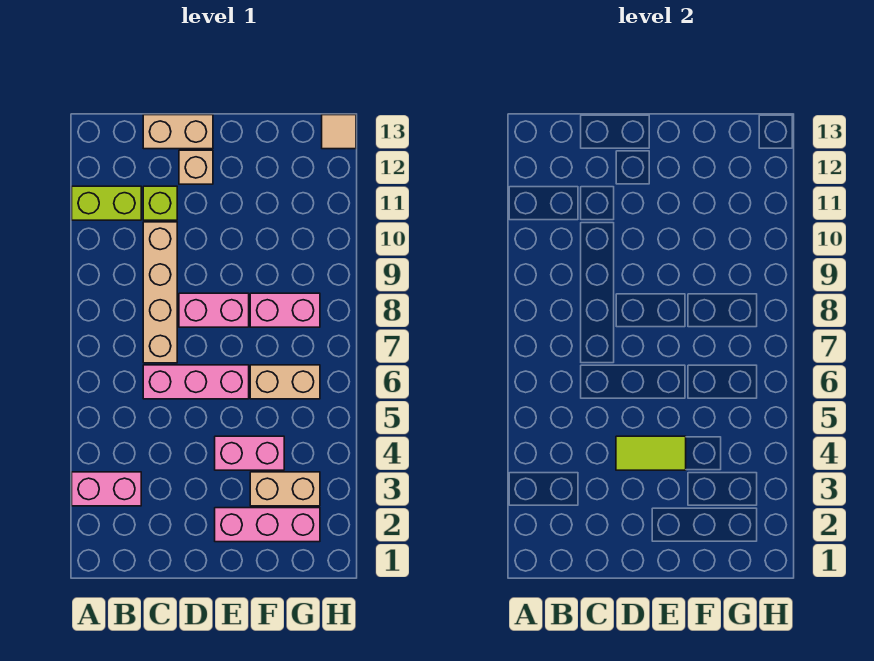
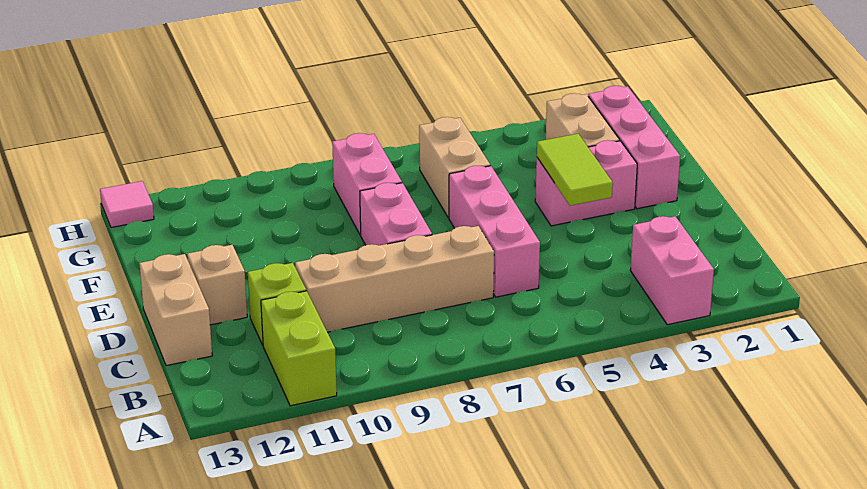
pink 1x2 brick [215,436,284,470] -> pink 1x2 brick turned to [535,140,637,226]
tan 1x1 tile [322,115,356,149] -> pink 1x1 tile [100,181,154,228]

